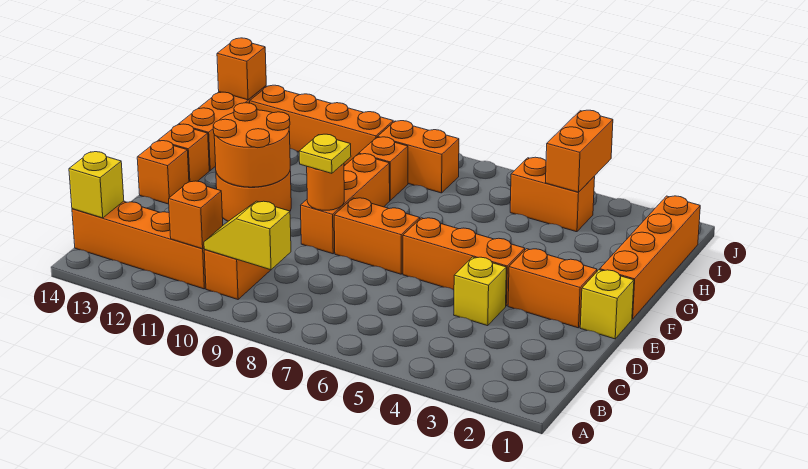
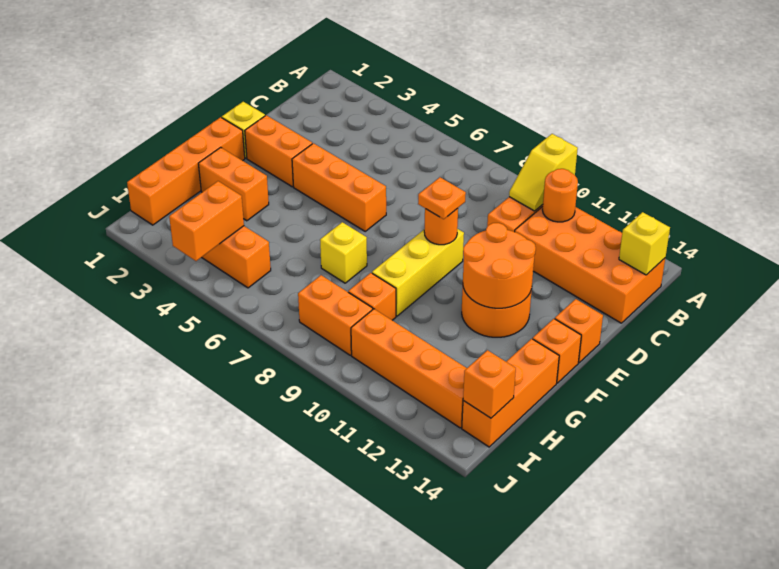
yellow 1x2 slope [204,201,291,270] -> yellow 1x2 slope turned to [509,134,578,211]
orange 1x4 brick [72,201,206,289] -> orange 2x4 brick [515,207,665,323]
orange 1x1 brick [169,181,223,249] -> orange 1x1 round brick [542,169,578,222]
yellow 1x1 brick [454,257,506,326] -> yellow 1x1 brick moved to [320,222,367,283]
orange 1x2 brick [334,198,420,274] -> orange 1x2 brick moved to [198,147,269,221]
orange 1x3 brick [301,154,390,254] -> yellow 1x3 brick [372,229,464,316]
yellow 1x1 plate [299,134,351,173] -> orange 1x1 plate [418,177,466,219]

